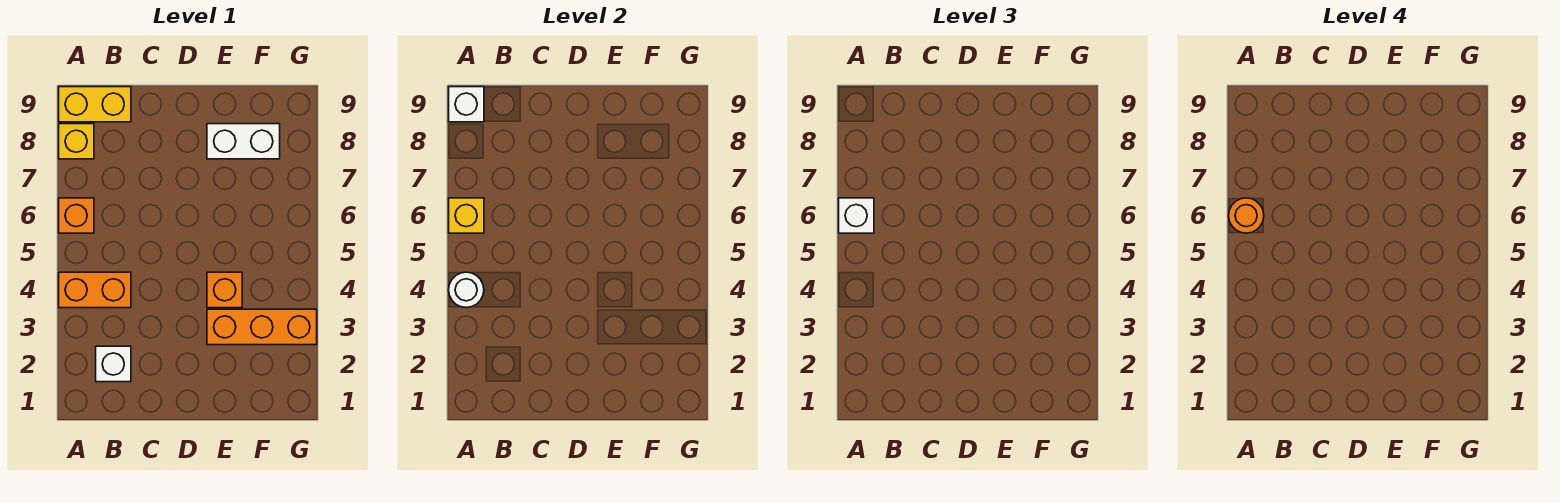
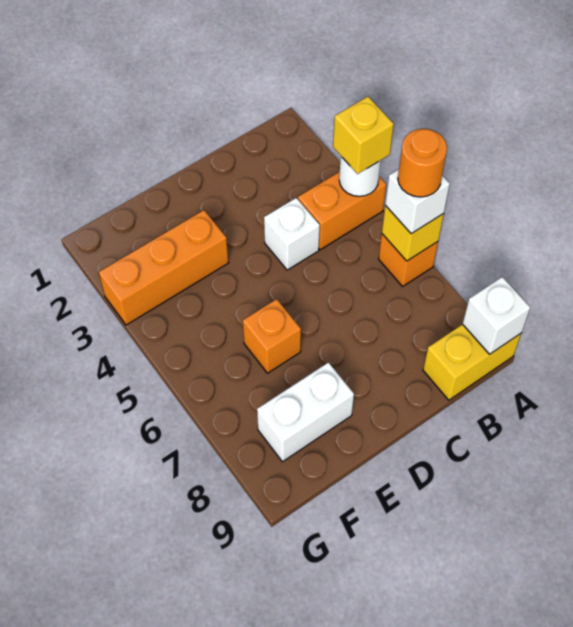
yellow 1x1 brick [59,124,94,159] -> yellow 1x1 brick moved to [333,97,394,174]
white 1x1 brick [96,346,131,382] -> white 1x1 brick moved to [264,198,320,270]
orange 1x1 brick [207,272,242,308] -> orange 1x1 brick moved to [243,299,301,373]

